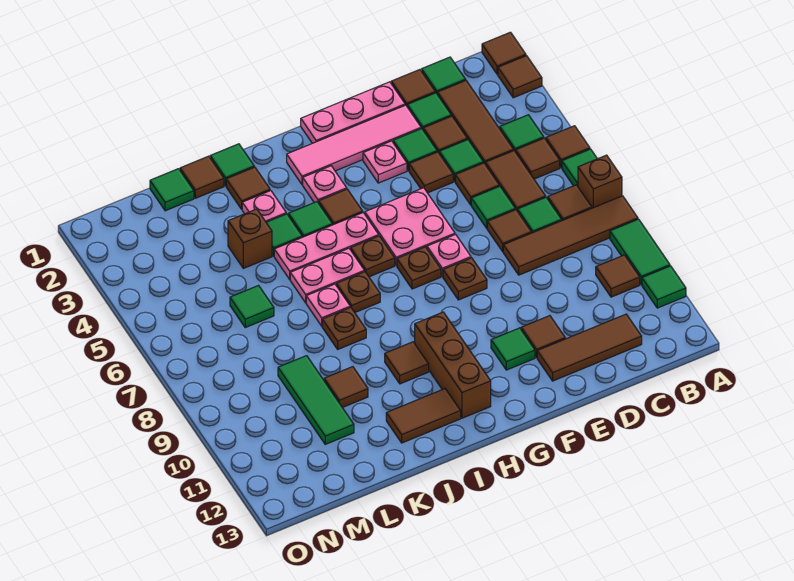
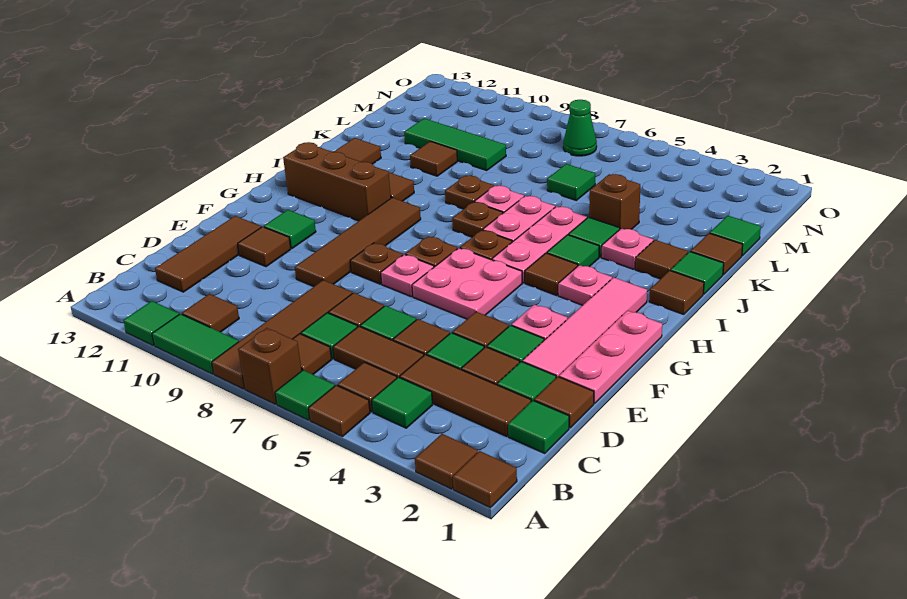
none -> brown 1x4 tile [295,198,421,287]
none -> brown 1x1 tile [649,271,704,315]
none -> green 1x1 cone [563,100,597,156]

